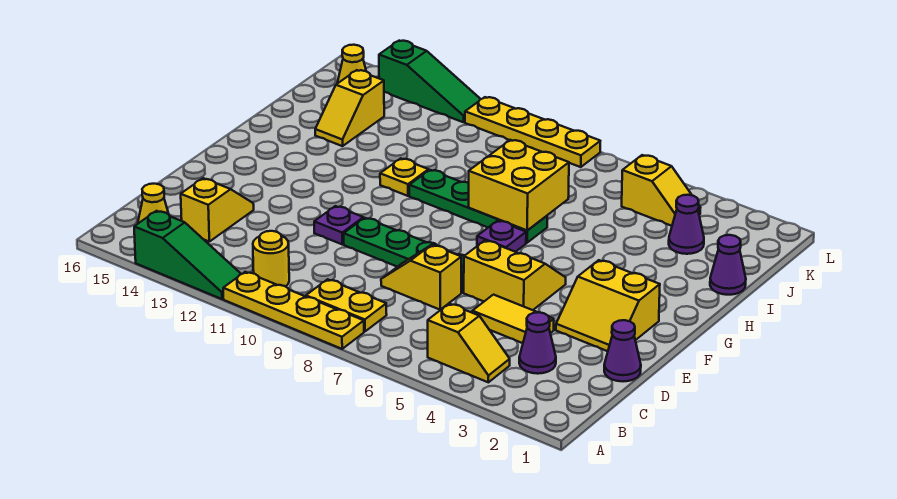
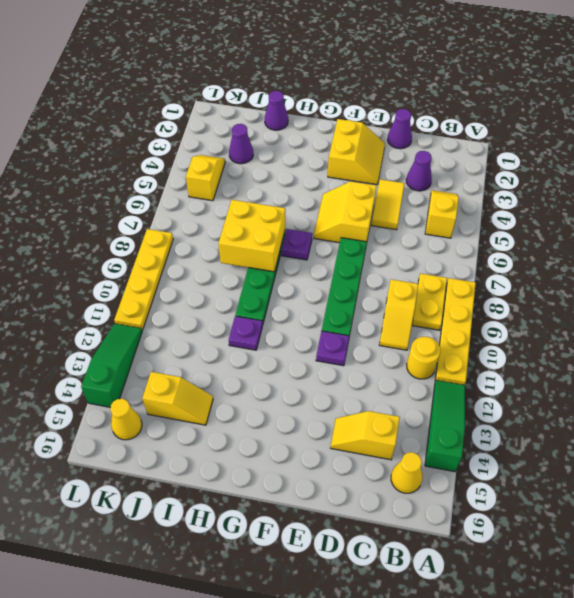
yellow 1x2 slope [381,245,461,310] -> yellow 1x2 slope moved to [379,279,418,350]
yellow 1x1 plate [380,158,428,196] -> purple 1x1 plate [229,316,262,350]

